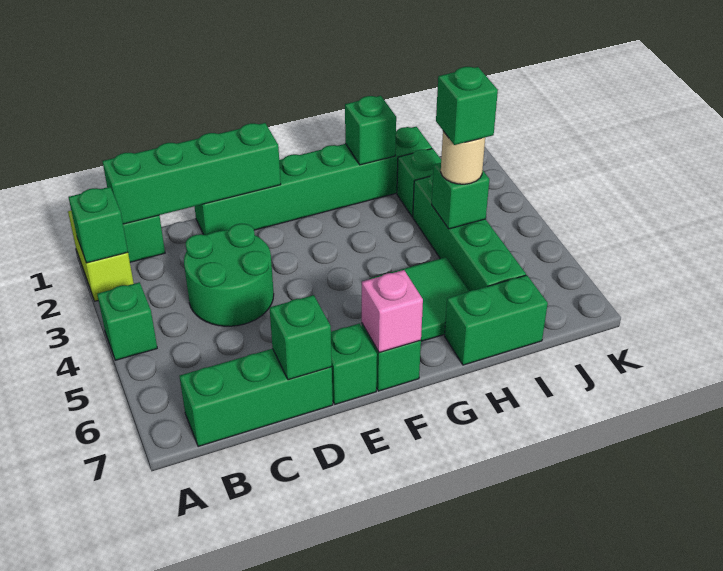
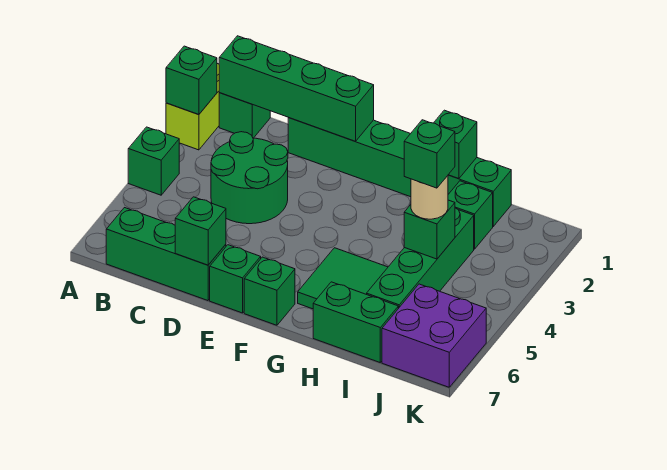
pink 1x1 brick [362,270,423,353] -> none
none -> purple 2x2 brick [382,284,486,387]

